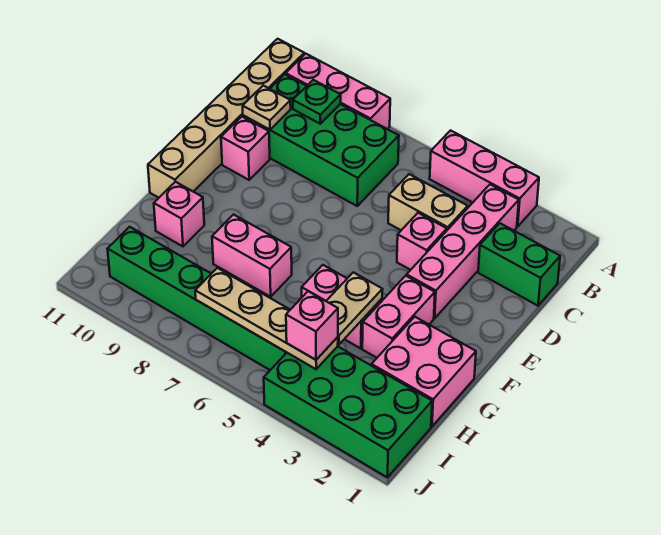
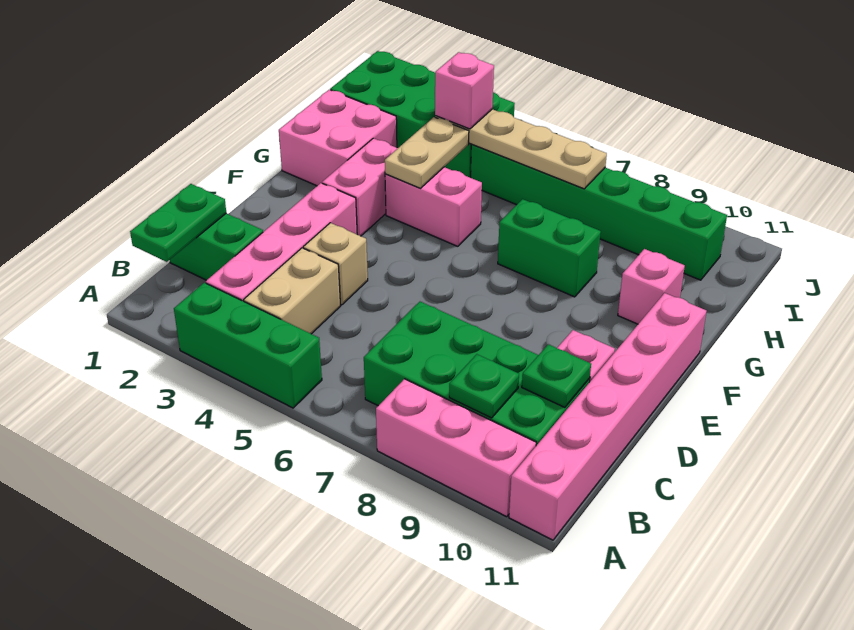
pink 1x3 brick [430,130,539,227] -> green 1x3 brick [174,283,322,408]
tan 1x6 brick [148,39,304,198] -> pink 1x6 brick [509,293,707,540]
none -> green 1x2 plate [130,184,226,262]
tan 1x2 brick [388,174,468,230] -> tan 1x2 brick turned to [244,248,341,334]
tan 1x1 plate [243,86,291,130] -> green 1x1 plate [522,344,591,407]
pink 1x1 brick [397,213,447,270] -> tan 1x1 brick [303,223,368,305]
pink 1x2 brick [212,215,292,297] -> green 1x2 brick [498,199,601,297]

